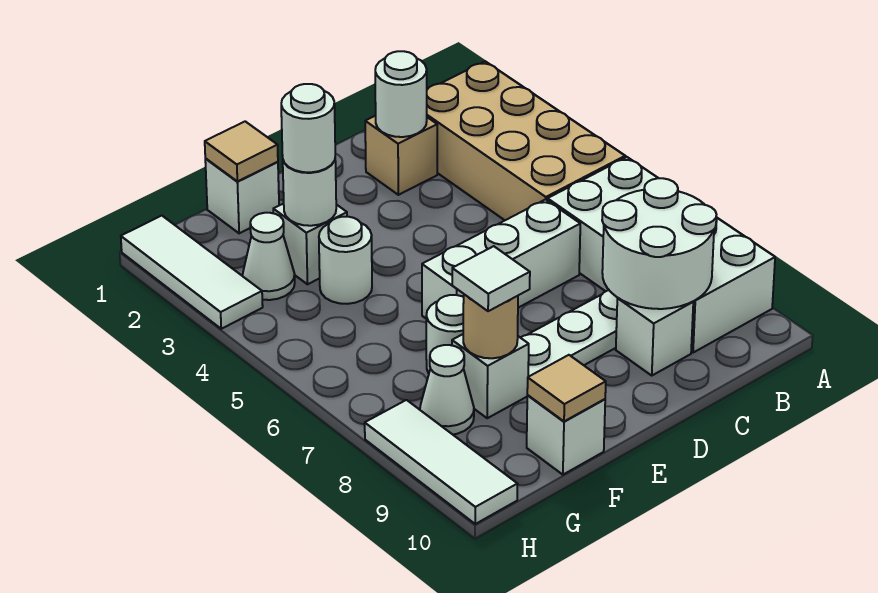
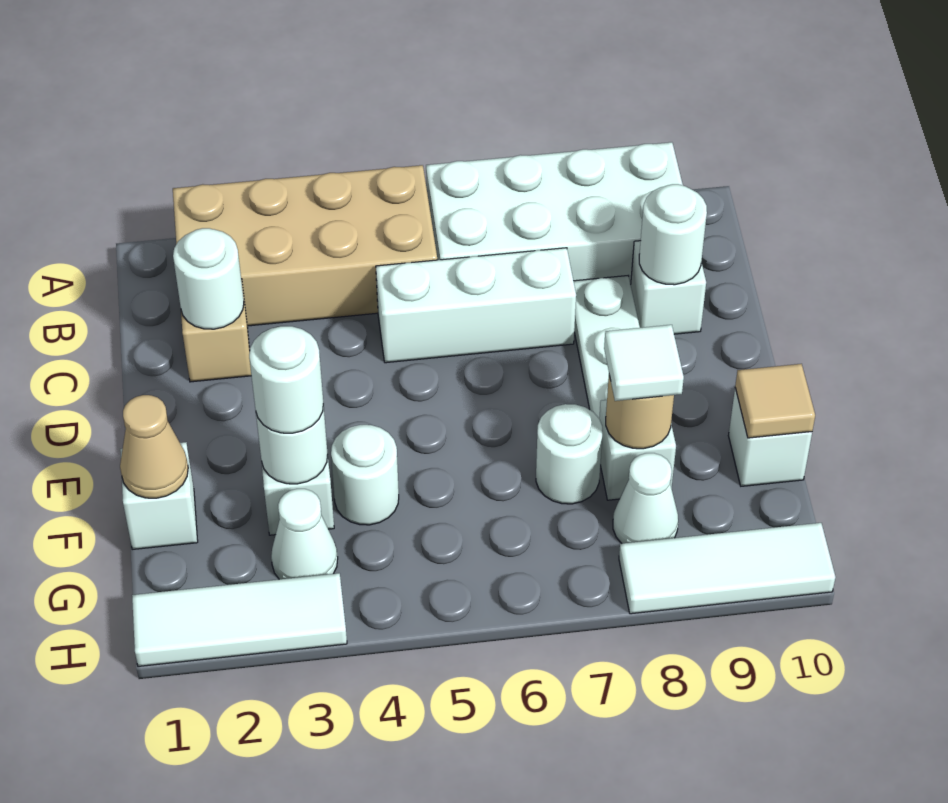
white 2x2 round brick [602,178,716,309] -> white 1x1 round brick [639,184,707,285]
white 1x3 brick [422,199,580,318] -> white 1x3 brick turned to [376,248,576,363]
tan 1x1 tile [205,121,278,181] -> tan 1x1 cone [120,395,188,498]

